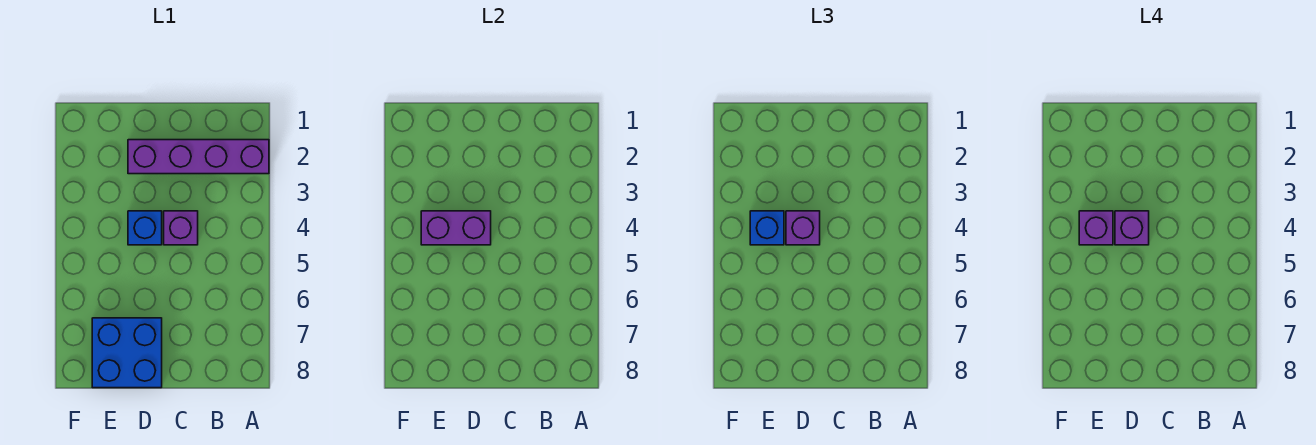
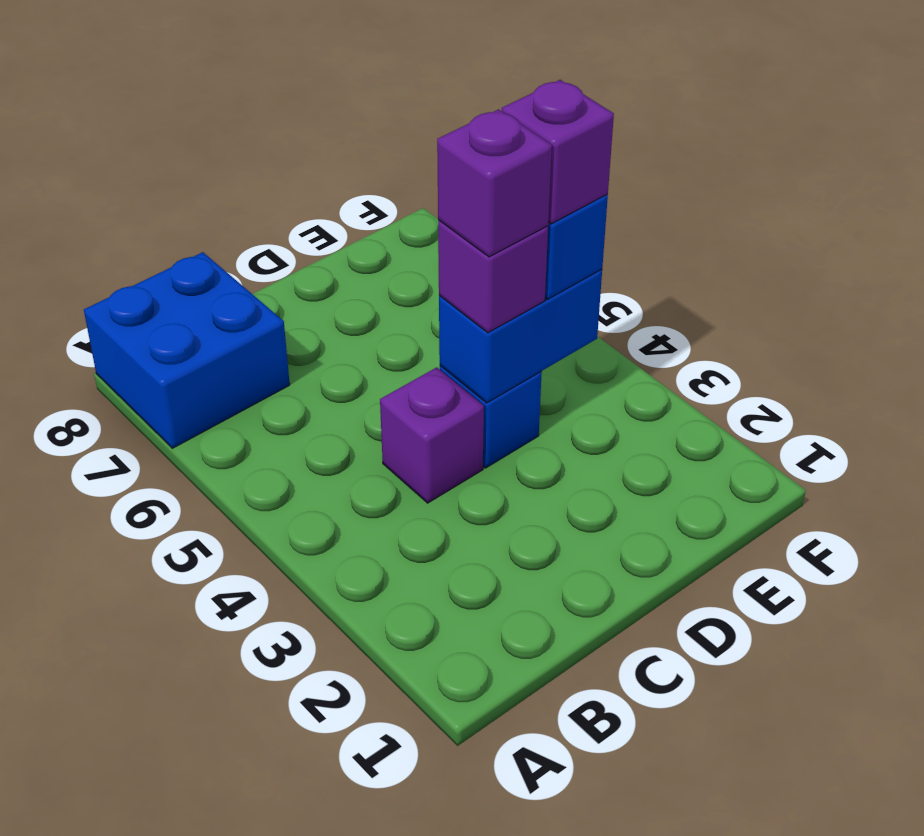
purple 1x4 brick [128,140,269,174] -> none
purple 1x2 brick [421,211,491,245] -> blue 1x2 brick [439,269,602,403]
blue 2x2 brick [92,318,162,388] -> blue 2x2 brick moved to [84,252,290,448]

